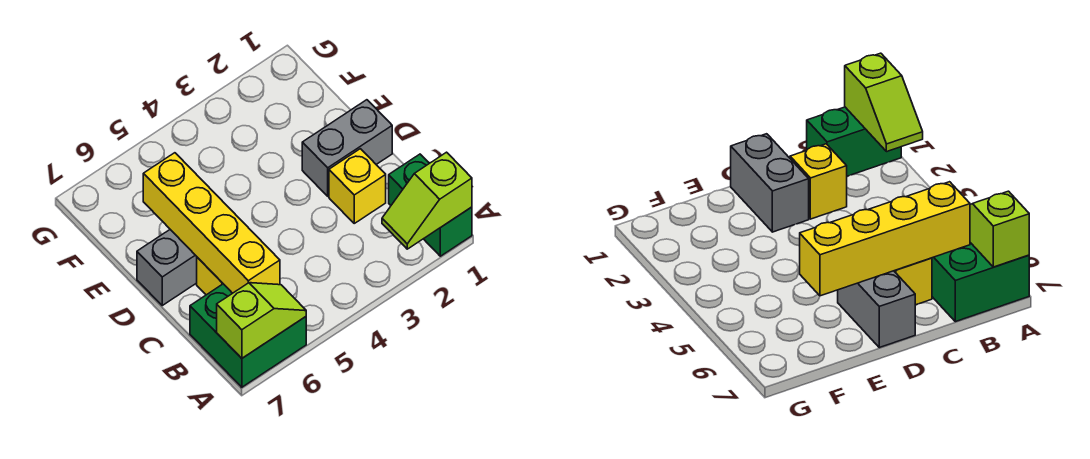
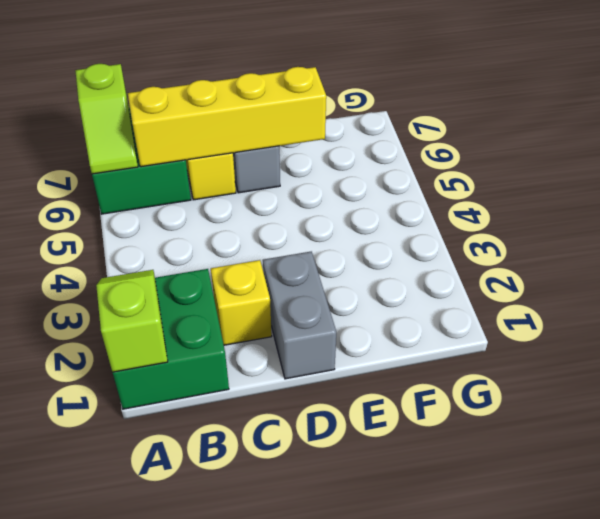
green 1x2 brick [389,154,472,256] -> green 2x2 brick [113,269,229,409]

